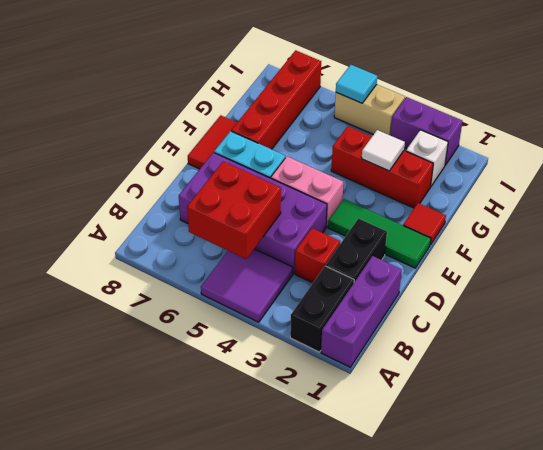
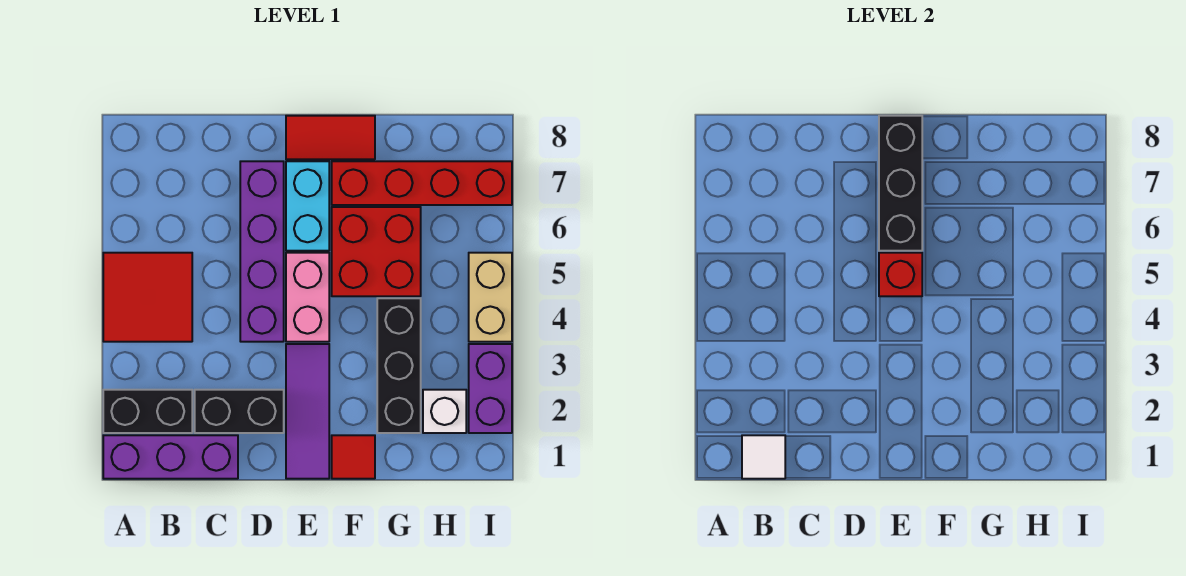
purple 2x2 tile [201,249,293,322] -> red 2x2 tile [103,253,192,342]
red 2x2 brick [187,162,281,259] -> red 2x2 brick moved to [332,207,421,296]
red 1x1 brick [295,228,340,283] -> red 1x1 brick moved to [879,253,922,296]
purple 2x4 brick [179,153,327,274] -> purple 1x4 brick [240,161,284,342]
green 1x3 tile [328,199,431,268] -> purple 1x3 tile [286,344,329,479]
none -> black 1x3 brick [879,116,922,251]
red 1x3 brick [331,126,433,208] -> black 1x3 brick [377,298,421,433]
white 1x1 tile [362,130,405,171] -> white 1x1 tile moved to [742,435,785,479]
cyan 1x1 tile [336,65,377,103] -> none

